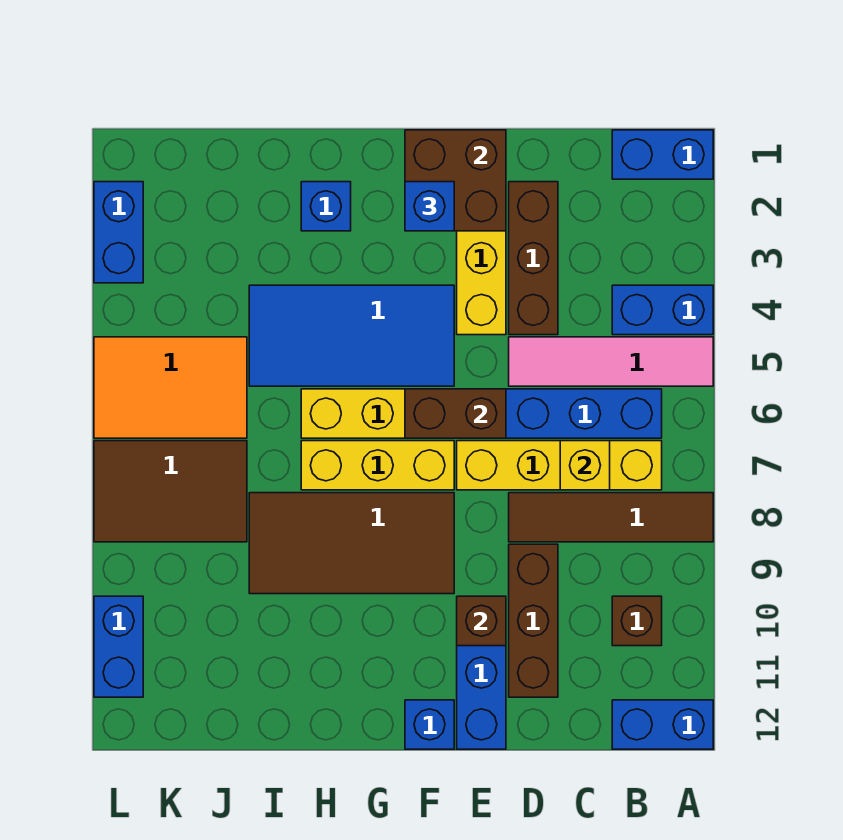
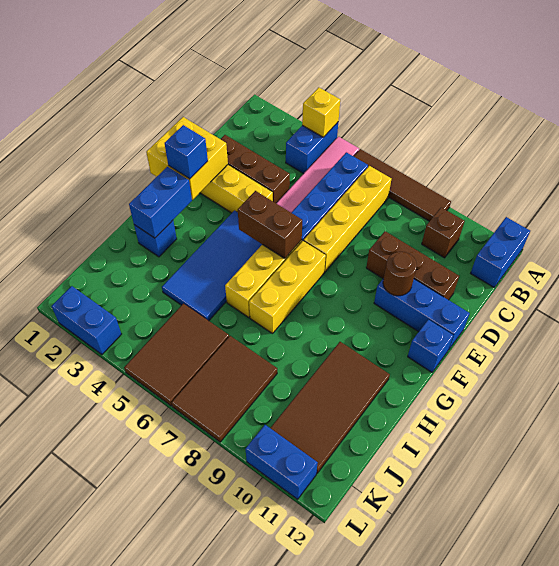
blue 1x2 brick [612,130,713,179] -> blue 1x2 brick moved to [129,167,192,238]
brown 1x4 tile [509,493,713,542] -> brown 1x4 tile turned to [354,149,451,221]
yellow 1x1 brick [560,441,610,490] -> yellow 1x1 brick moved to [302,87,340,137]
brown 2x2 brick [405,130,506,231] -> yellow 2x2 brick [146,117,228,200]
brown 1x2 brick [405,389,506,438] -> brown 1x2 brick turned to [238,191,302,258]
brown 1x1 brick [457,596,506,646] -> brown 1x1 round brick [383,252,417,296]
brown 2x4 tile [249,493,454,594] -> brown 2x4 tile moved to [271,342,390,473]
orange 2x3 tile [94,337,247,438] -> brown 2x3 tile [124,304,229,406]

